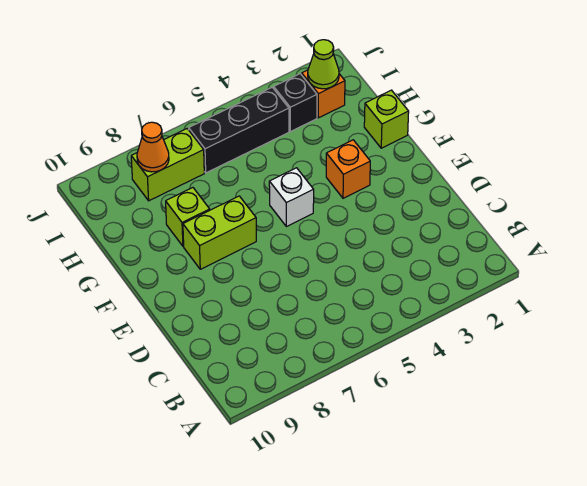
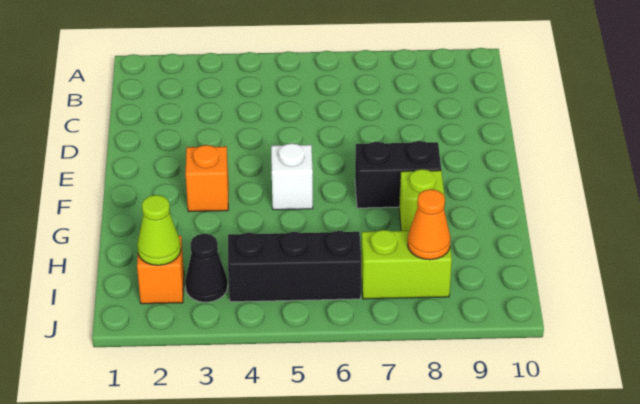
lime 1x2 brick [183,196,256,269] -> black 1x2 brick [355,141,441,208]
lime 1x1 brick [364,90,409,148] -> none
black 1x1 brick [274,74,317,132] -> black 1x1 cone [185,234,228,302]

